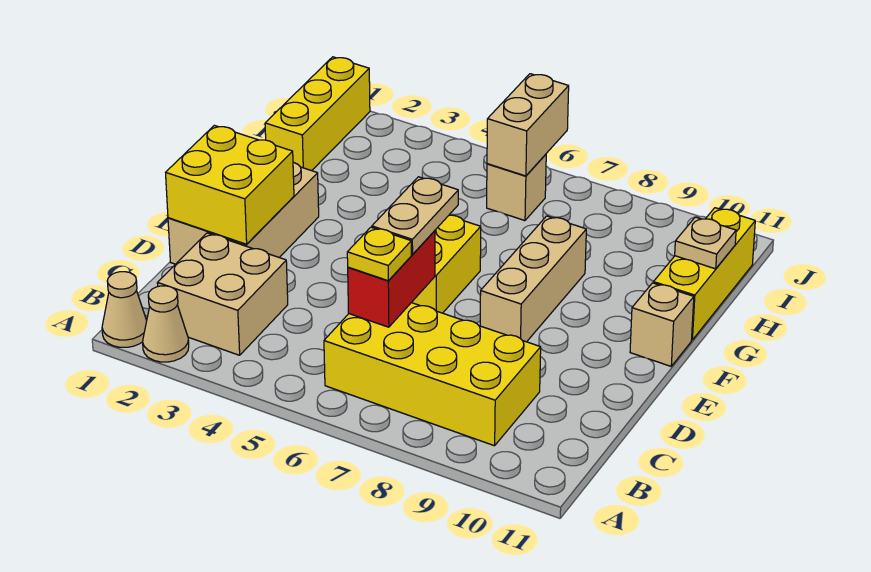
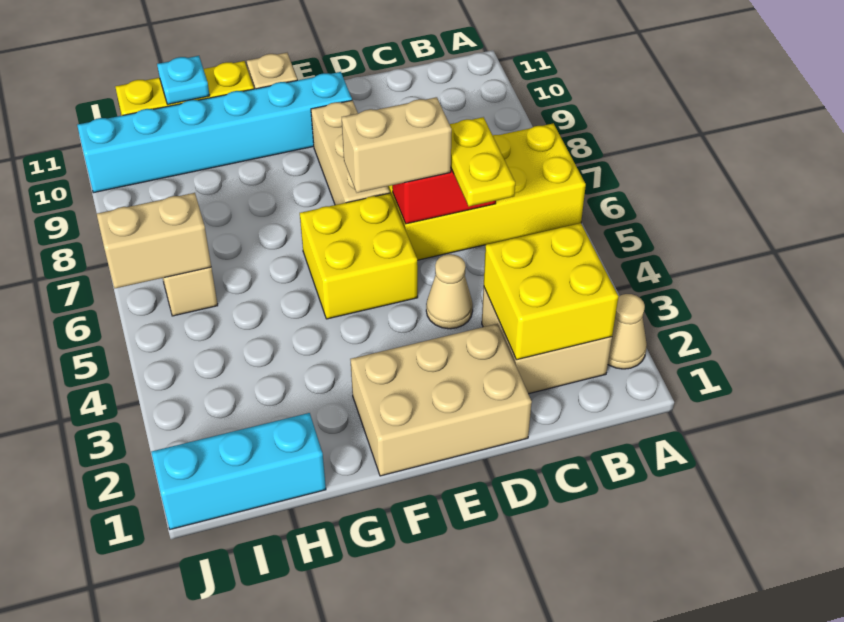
tan 1x1 cone [102,272,147,347] -> tan 1x1 cone moved to [426,254,473,329]
yellow 2x4 brick [324,303,541,446] -> yellow 2x4 brick turned to [388,123,586,260]
yellow 1x1 plate [347,227,411,281] -> yellow 1x2 plate [450,117,515,206]
yellow 2x2 brick [166,125,294,244] -> yellow 2x2 brick moved to [484,223,619,360]
tan 1x2 plate [372,177,458,255] -> tan 1x2 brick [342,97,452,193]
tan 1x3 brick [480,216,586,342] -> tan 1x3 brick turned to [311,101,390,205]
none -> cyan 1x6 brick [77,72,352,193]
yellow 1x3 brick [265,57,370,171] -> cyan 1x3 brick [151,413,326,529]
tan 1x1 plate [675,217,736,269] -> cyan 1x1 plate [157,56,210,104]

